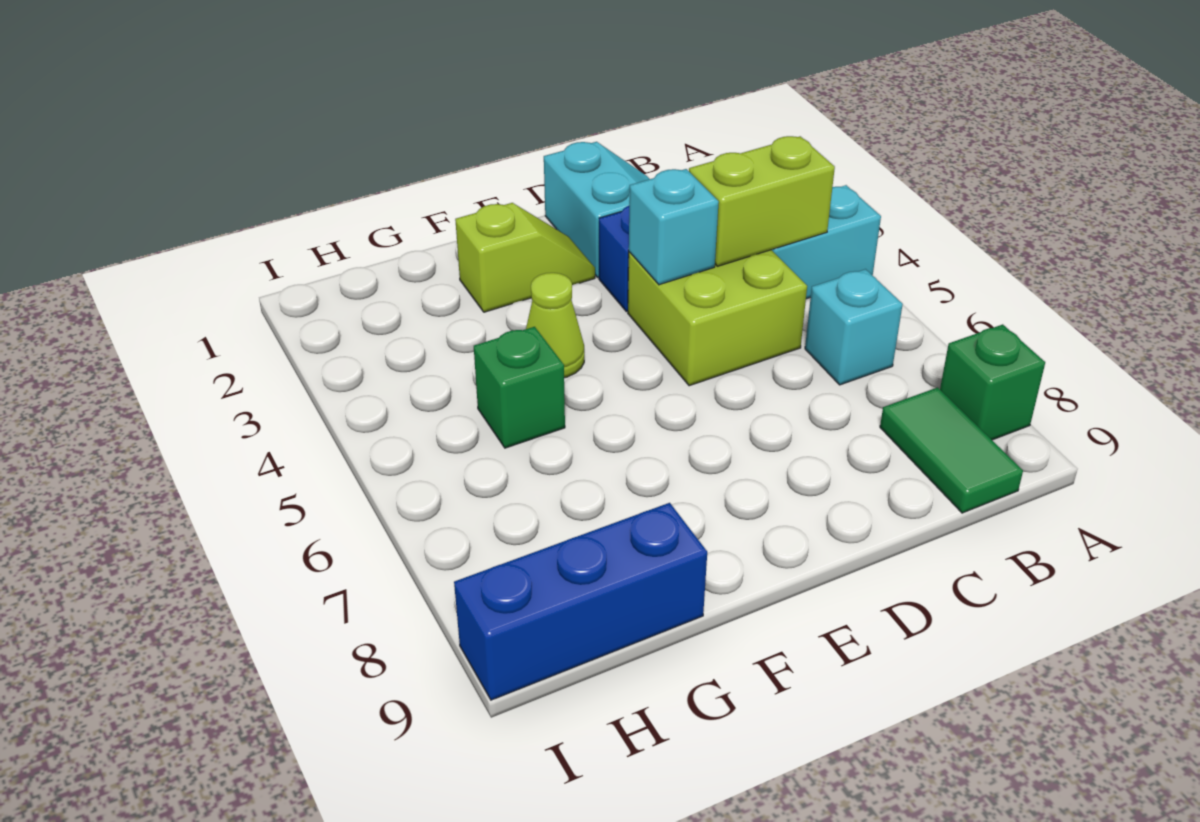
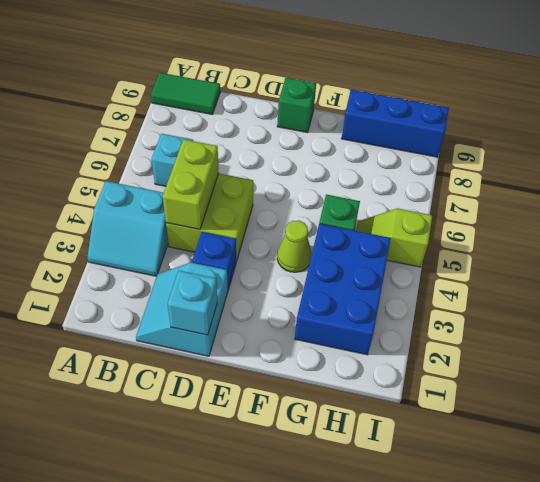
green 1x1 brick [940,324,1045,440] -> green 1x1 brick moved to [277,78,316,133]
lime 1x2 brick [689,136,835,266] -> lime 1x2 brick turned to [163,139,219,229]
green 1x2 tile [880,387,1023,513] -> green 1x2 tile turned to [151,73,220,114]
cyan 1x1 brick [629,169,719,285] -> cyan 1x1 brick moved to [168,271,217,335]
lime 1x2 slope [455,203,595,312] -> lime 1x2 slope moved to [356,208,432,267]
none -> blue 2x3 brick [295,224,391,355]

